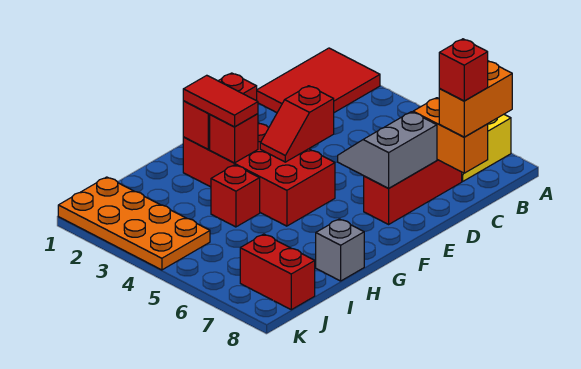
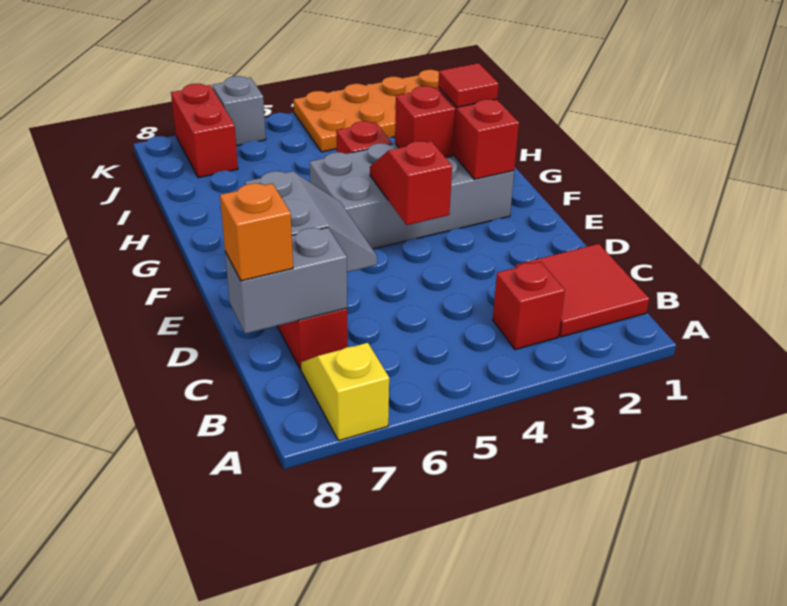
red 2x3 tile [257,48,380,113] -> red 2x2 tile [516,244,649,337]
orange 1x2 brick [439,61,512,137] -> orange 1x1 brick [220,183,293,281]
orange 1x2 brick [413,98,488,173] -> grey 1x2 brick [225,227,347,334]
red 1x1 brick [439,39,488,101] -> red 1x1 brick moved to [493,262,565,350]
red 2x4 brick [183,123,335,226] -> grey 2x4 brick [310,143,514,249]
red 1x2 tile [183,75,258,127] -> red 1x1 tile [438,63,499,107]
grey 1x1 brick [316,219,364,281] -> grey 1x1 brick moved to [212,76,266,146]
red 1x2 brick [240,234,315,310] -> red 1x2 brick turned to [171,84,238,178]

